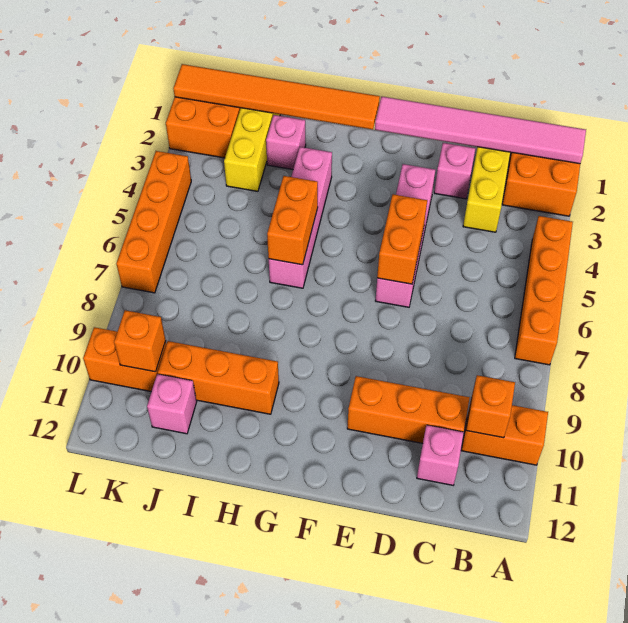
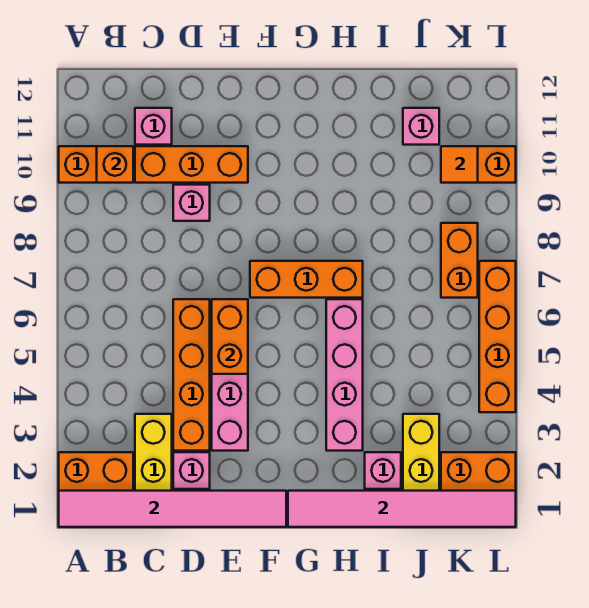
orange 1x4 brick [515,216,573,365] -> orange 1x4 brick moved to [173,299,210,451]
none -> pink 1x1 brick [173,185,210,221]
orange 1x6 tile [173,64,380,130] -> pink 1x6 tile [288,491,516,527]
orange 1x2 brick [267,176,318,265] -> orange 1x2 brick moved to [441,223,478,298]
orange 1x3 brick [158,341,279,414] -> orange 1x3 brick moved to [250,261,363,298]
orange 1x1 brick [114,310,166,372] -> orange 1x1 tile [441,146,478,183]

